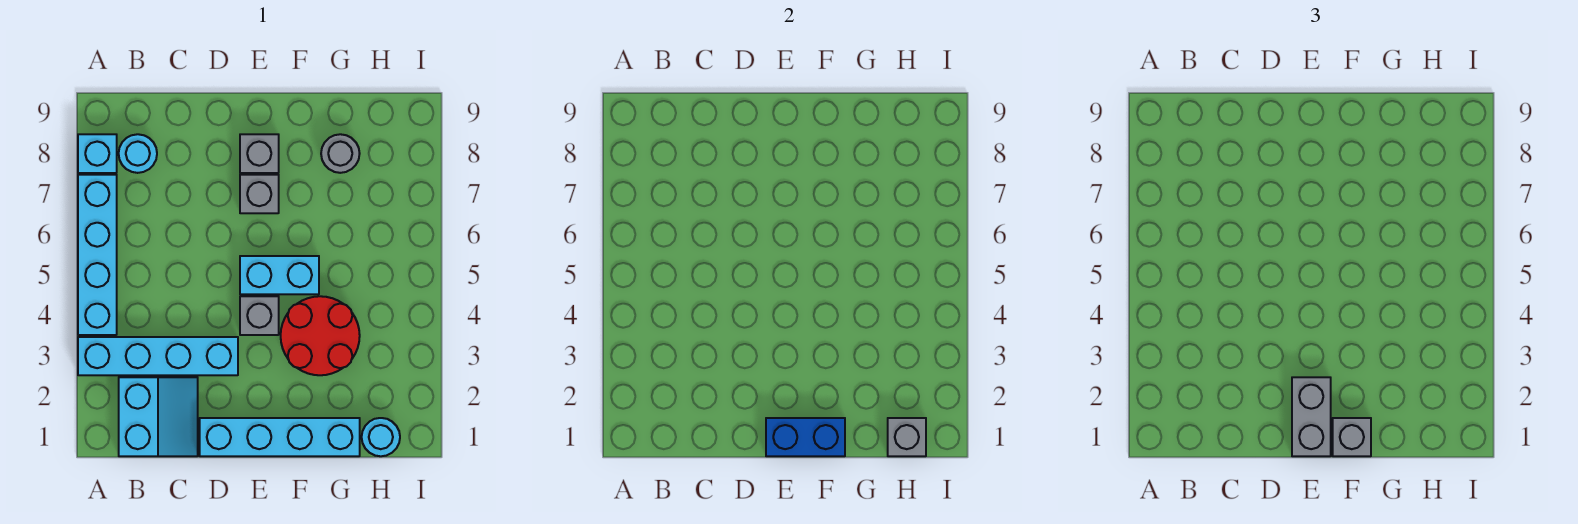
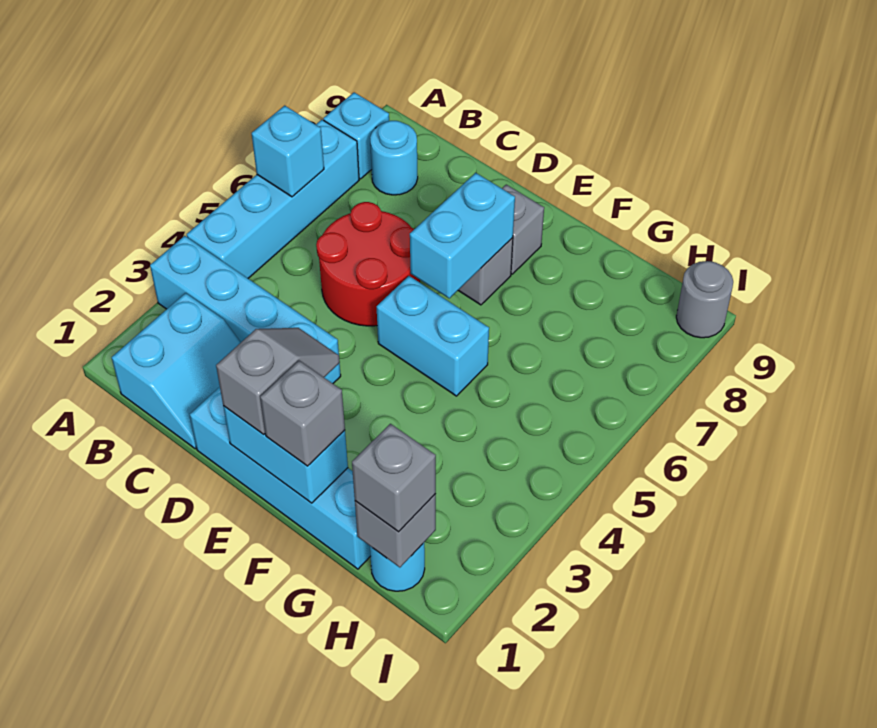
none -> cyan 1x1 brick [252,106,324,197]
blue 1x2 brick [766,418,845,456] -> cyan 1x2 brick [223,406,348,503]
grey 1x2 brick [1292,377,1331,456] -> grey 1x2 slope [216,328,340,435]
grey 1x1 brick [240,296,279,335] -> grey 1x1 brick moved to [352,424,436,532]
none -> cyan 1x2 brick [410,173,515,298]
red 2x2 round brick [281,296,360,375] -> red 2x2 round brick moved to [316,202,420,326]
grey 1x1 round brick [321,134,360,173] -> grey 1x1 round brick moved to [676,261,733,338]

